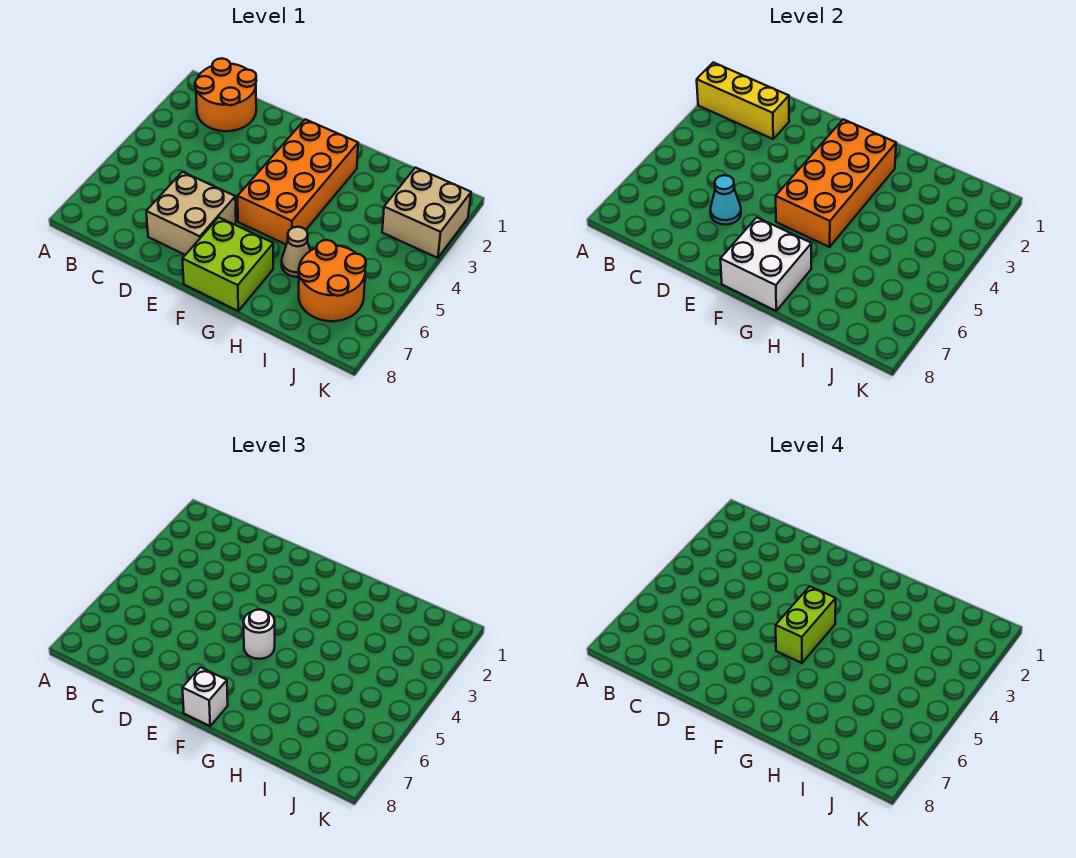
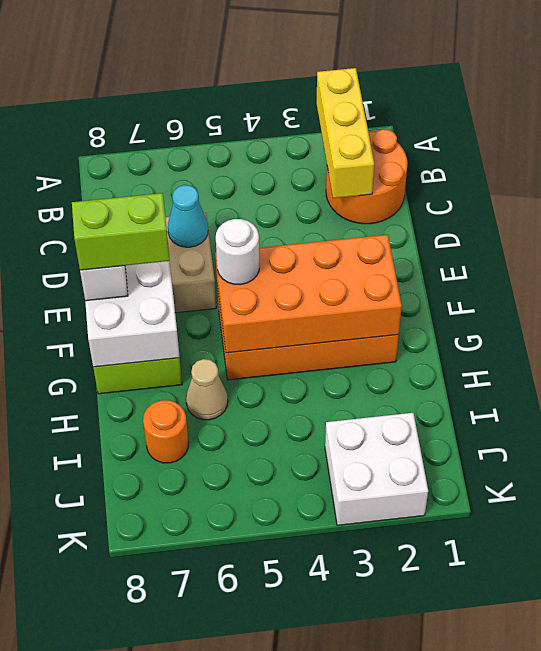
lime 1x2 brick [776,586,836,663] -> lime 1x2 brick moved to [72,193,170,270]
orange 2x2 round brick [299,240,366,321] -> orange 1x1 round brick [143,400,189,463]
tan 2x2 brick [382,168,471,258] -> white 2x2 brick [325,413,428,525]

